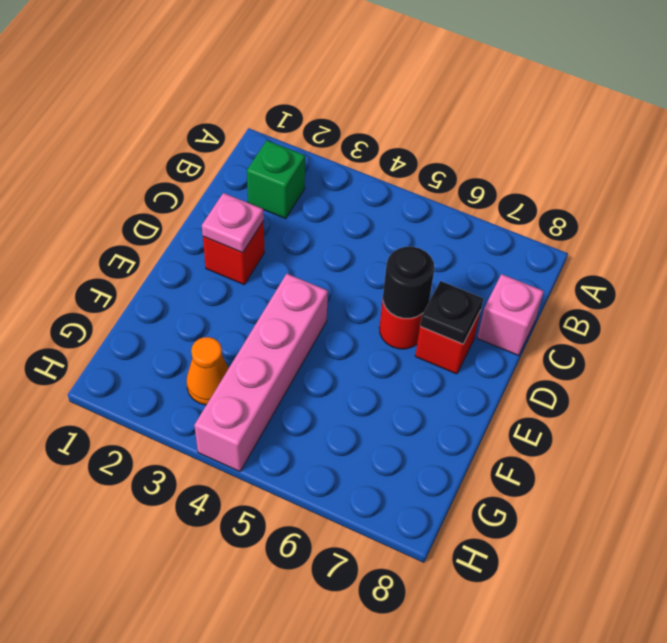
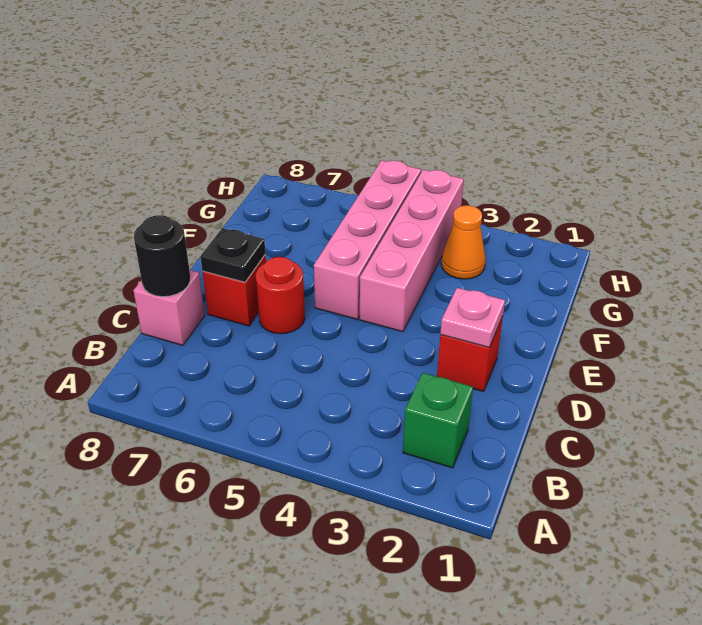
black 1x1 round brick [383,247,434,318] -> black 1x1 round brick moved to [134,215,190,297]
none -> pink 1x4 brick [314,160,421,319]

